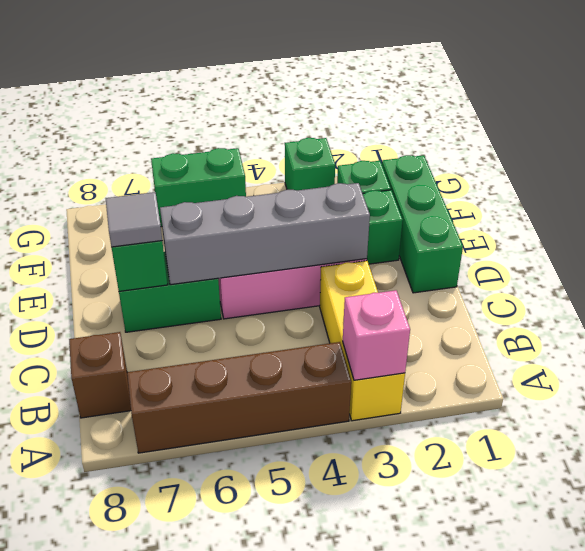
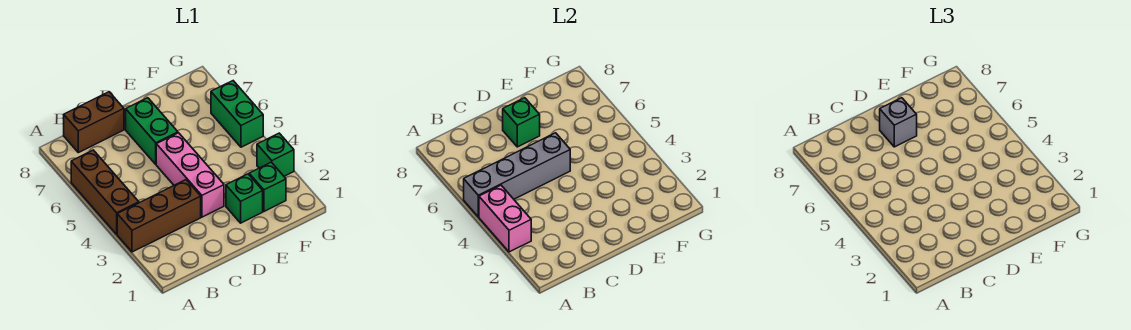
yellow 1x3 brick [320,261,405,421] -> brown 1x3 brick [117,180,201,252]
pink 1x1 brick [343,290,410,380] -> pink 1x2 brick [479,185,531,252]
brown 1x4 brick [127,342,351,453] -> brown 1x3 brick [71,150,139,234]
brown 1x1 brick [69,332,131,418] -> brown 1x2 brick [64,92,124,153]
green 1x3 brick [382,155,463,293] -> none
grey 1x4 brick [160,183,370,285] -> grey 1x4 brick turned to [464,133,570,217]
grey 1x1 tile [106,192,162,247] -> grey 1x1 brick [880,98,917,147]

